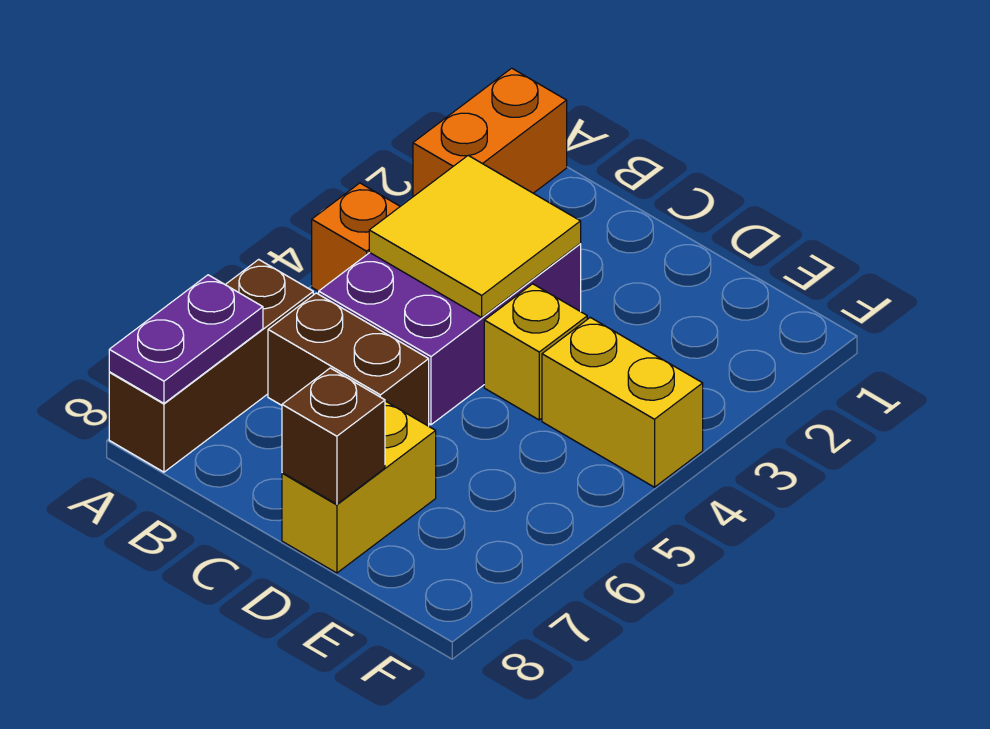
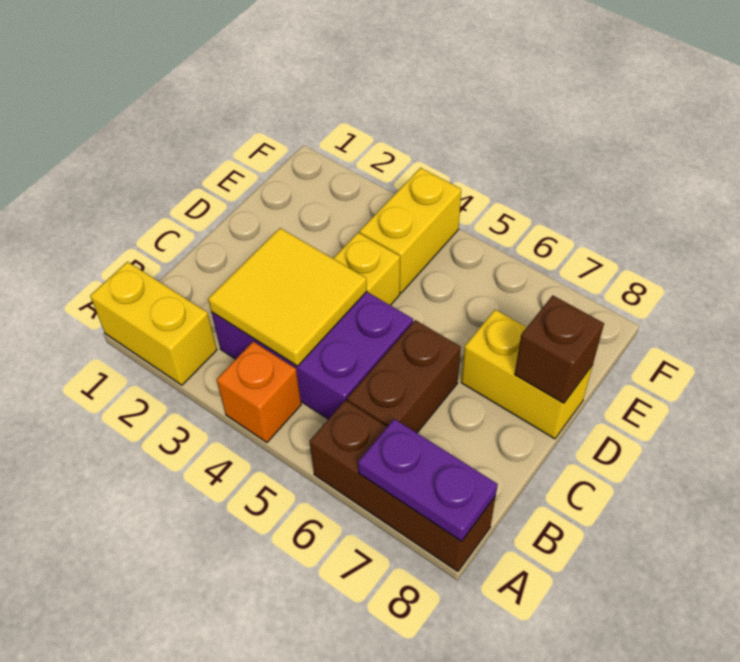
orange 1x2 brick [413,68,567,197] -> yellow 1x2 brick [90,262,217,385]

